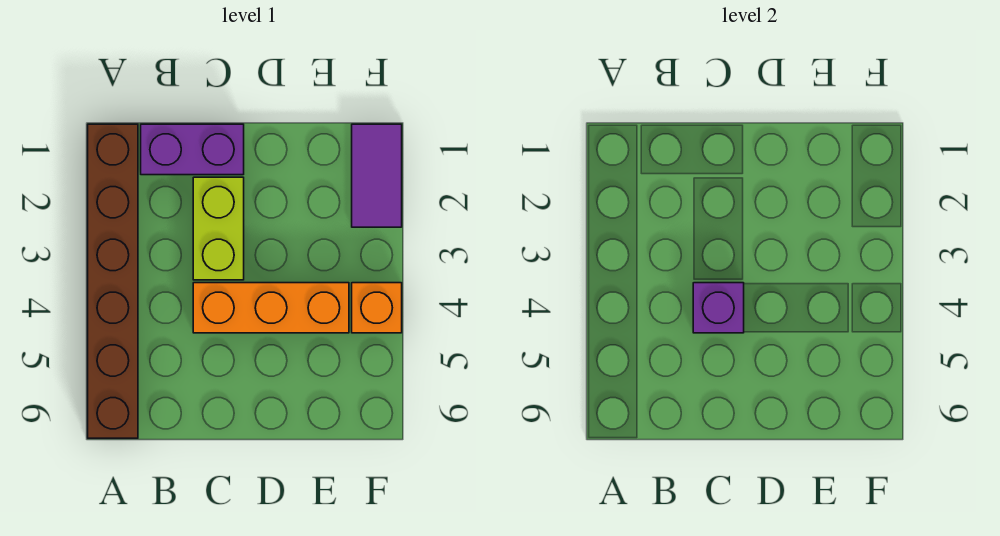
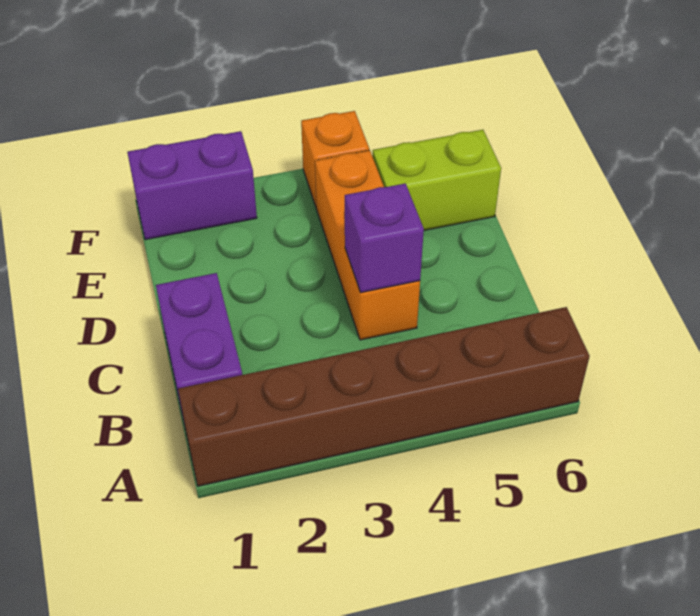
lime 1x2 brick [193,177,244,280] -> lime 1x2 brick moved to [373,130,501,230]
purple 1x2 tile [352,124,402,227] -> purple 1x2 brick [127,131,257,240]

